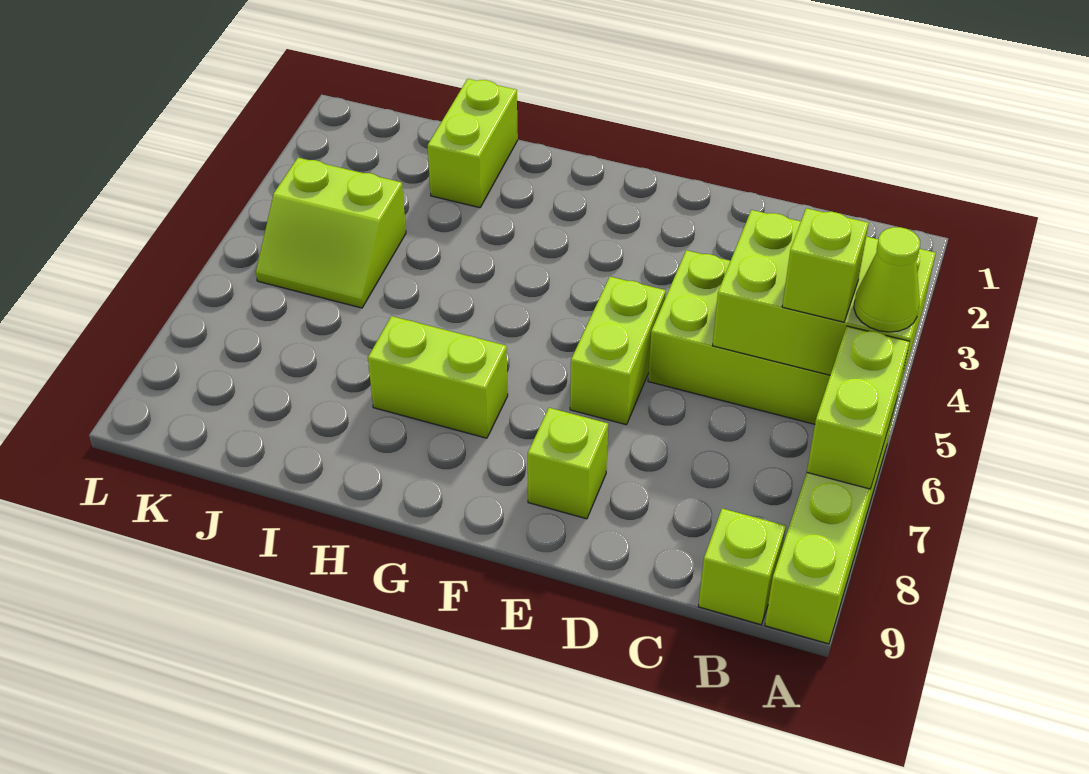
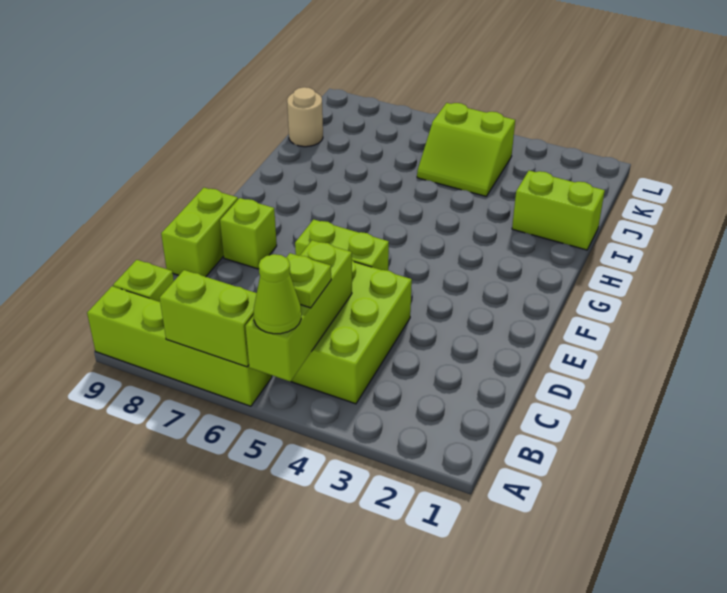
lime 2x3 brick [713,210,936,389] -> lime 1x3 brick [245,240,352,381]
lime 1x1 brick [782,208,869,322] -> lime 1x1 plate [286,253,331,308]
lime 1x2 brick [368,316,508,438] -> lime 1x2 brick moved to [161,188,238,277]
lime 2x2 slope [256,158,406,308] -> lime 2x2 slope turned to [417,103,515,196]
none -> tan 1x1 round brick [287,87,323,147]

